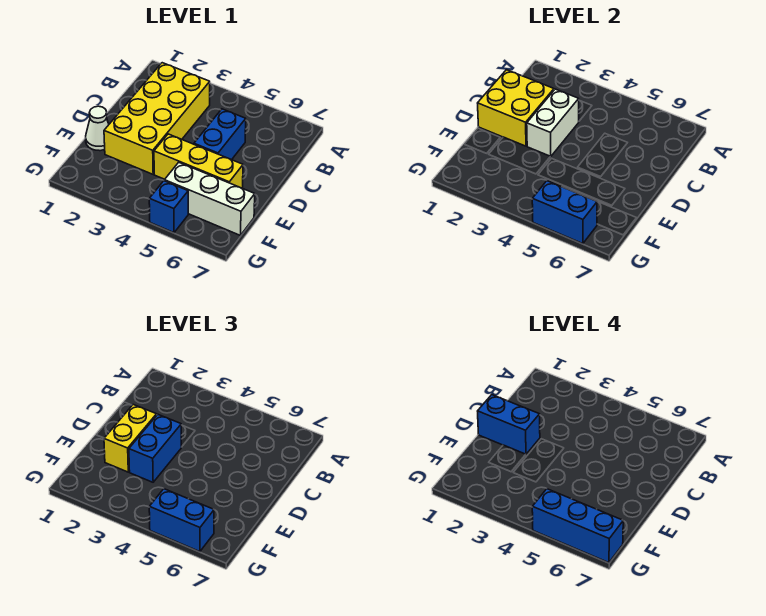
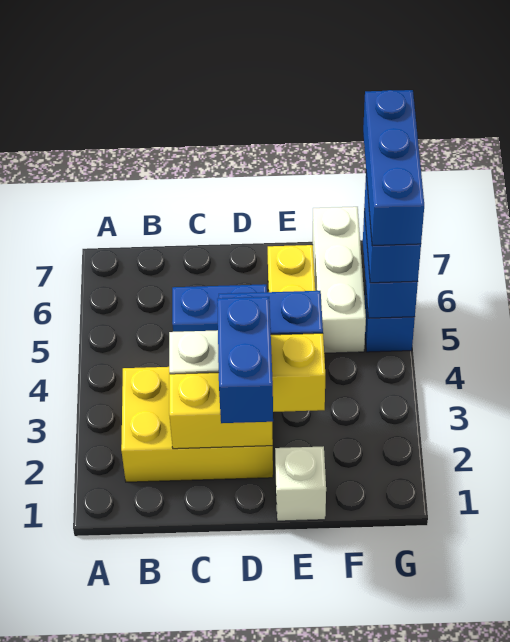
yellow 2x4 brick [104,63,210,174] -> yellow 2x3 brick [121,367,273,482]
yellow 2x2 brick [478,70,554,146] -> yellow 1x2 brick [169,373,273,449]
white 1x1 cone [86,106,109,151] -> white 1x1 brick [275,446,326,521]

